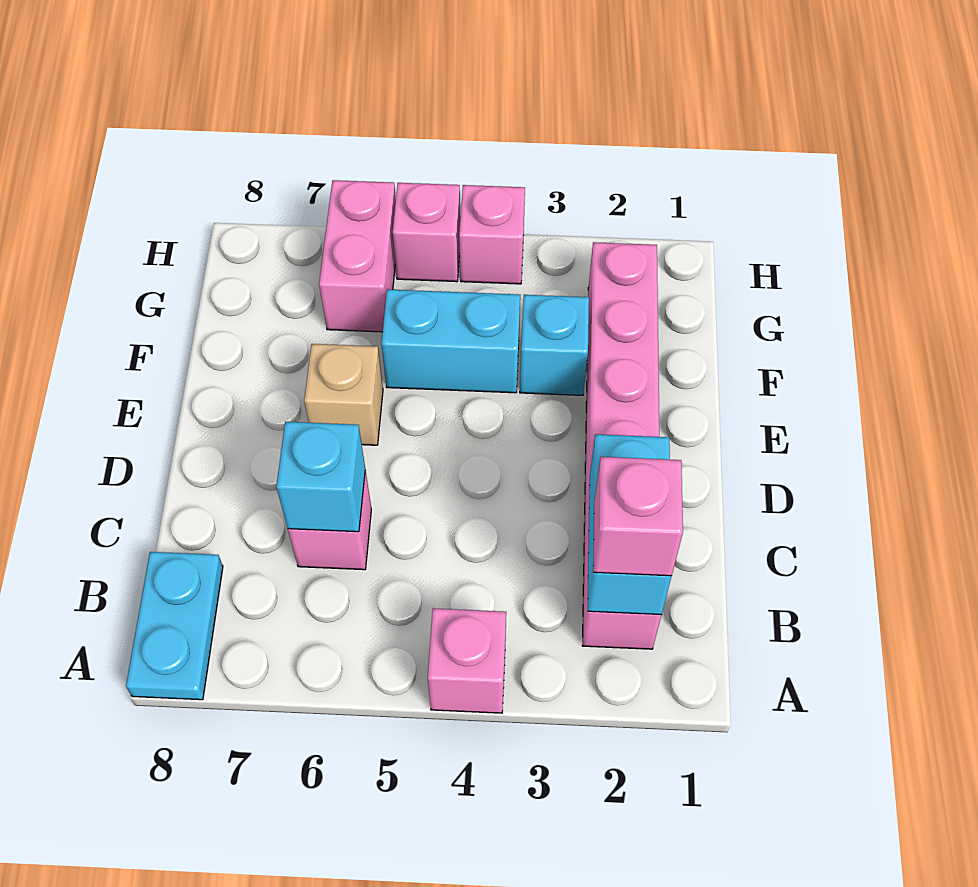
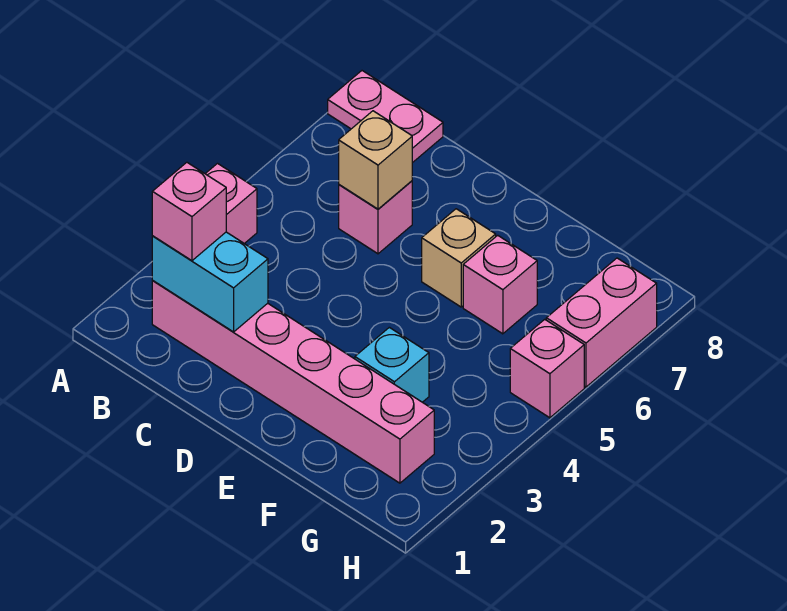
cyan 1x2 plate [126,552,223,700] -> pink 1x2 plate [328,71,443,163]
cyan 1x1 brick [276,422,365,532] -> tan 1x1 brick [339,111,412,209]
cyan 1x2 brick [382,289,520,393] -> none
pink 1x2 brick [319,180,396,332] -> pink 1x2 brick turned to [546,258,657,387]
pink 1x1 brick [459,185,525,284] -> pink 1x1 brick moved to [463,235,537,334]

